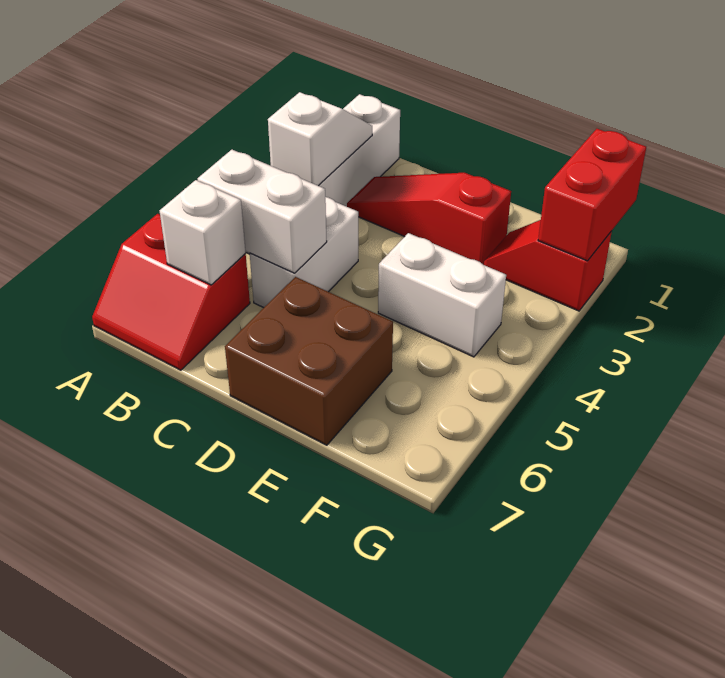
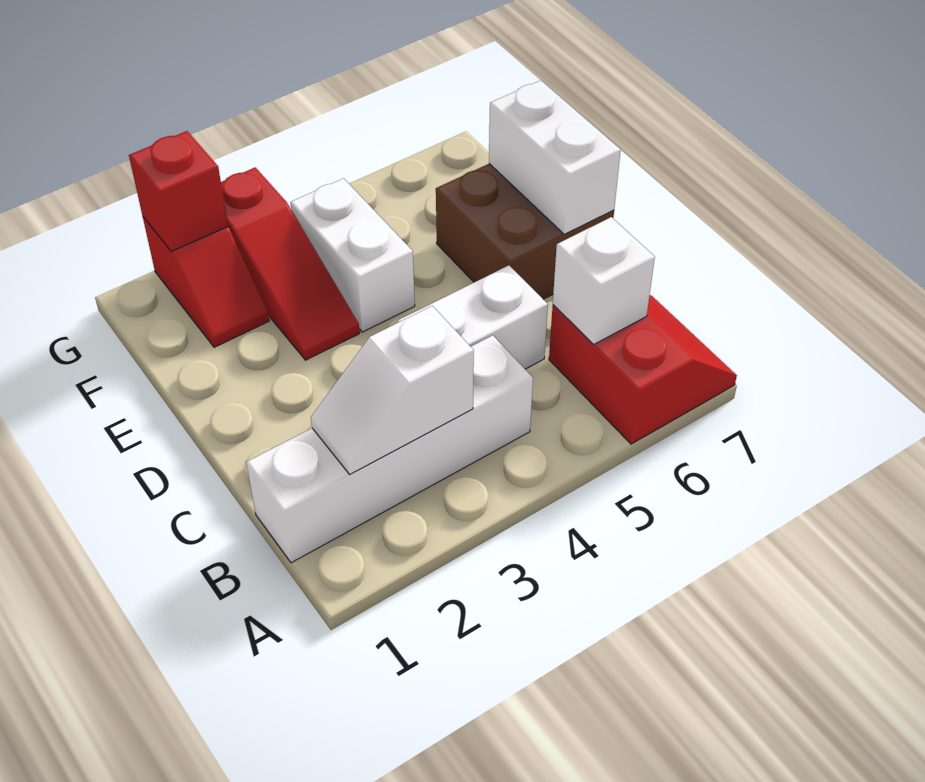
white 1x2 brick [198,150,327,273] -> white 1x2 brick moved to [489,80,621,234]
red 1x3 slope [347,173,511,265] -> red 1x3 slope moved to [221,167,360,360]
red 1x2 brick [538,129,646,261] -> red 1x1 brick [129,131,228,252]

